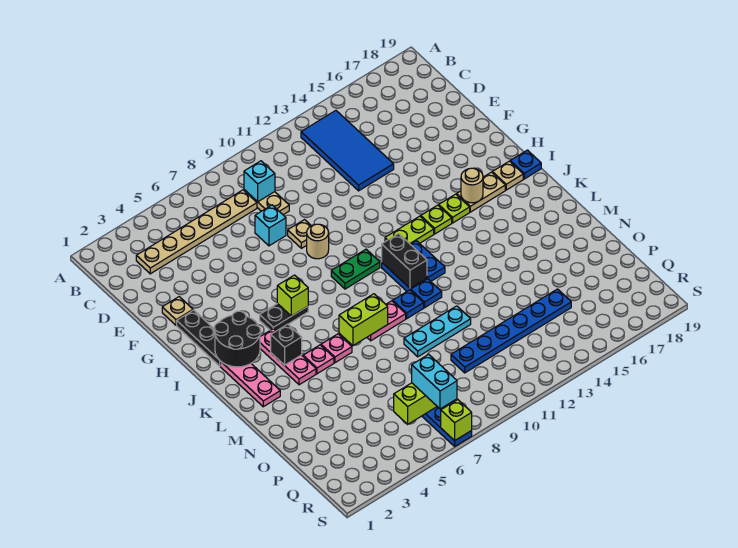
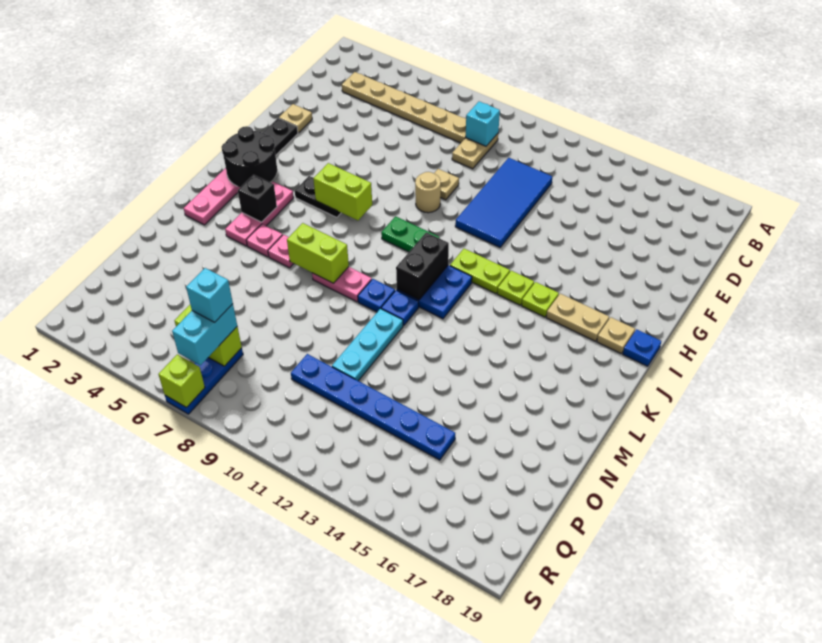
blue 2x4 tile [301,111,394,191] -> blue 2x4 tile moved to [455,158,552,247]
cyan 1x1 brick [255,205,286,246] -> cyan 1x1 brick moved to [186,268,233,322]
lime 1x1 brick [277,275,308,316] -> lime 1x2 brick [313,163,372,221]
tan 1x1 round brick [461,168,483,203] -> none
cyan 1x3 plate [404,306,471,357] -> cyan 1x3 plate turned to [332,309,403,381]

